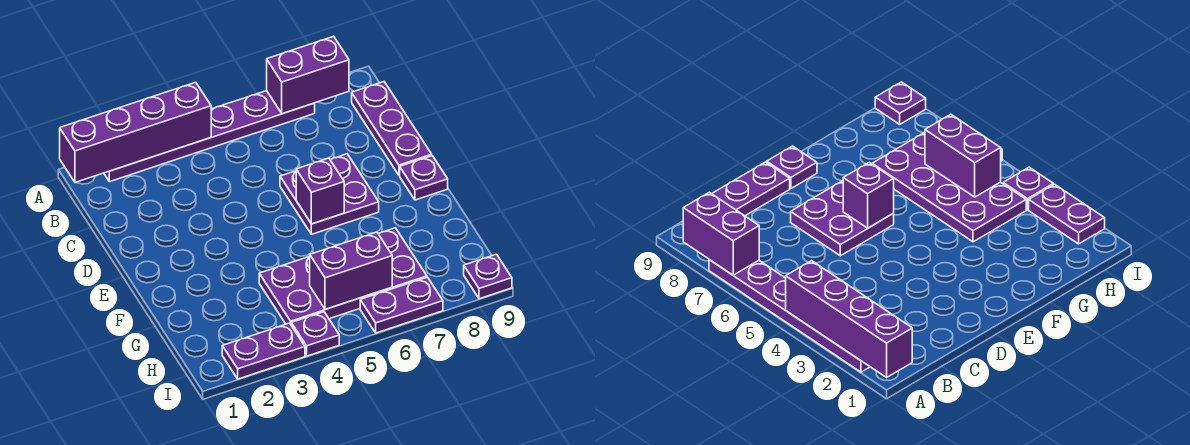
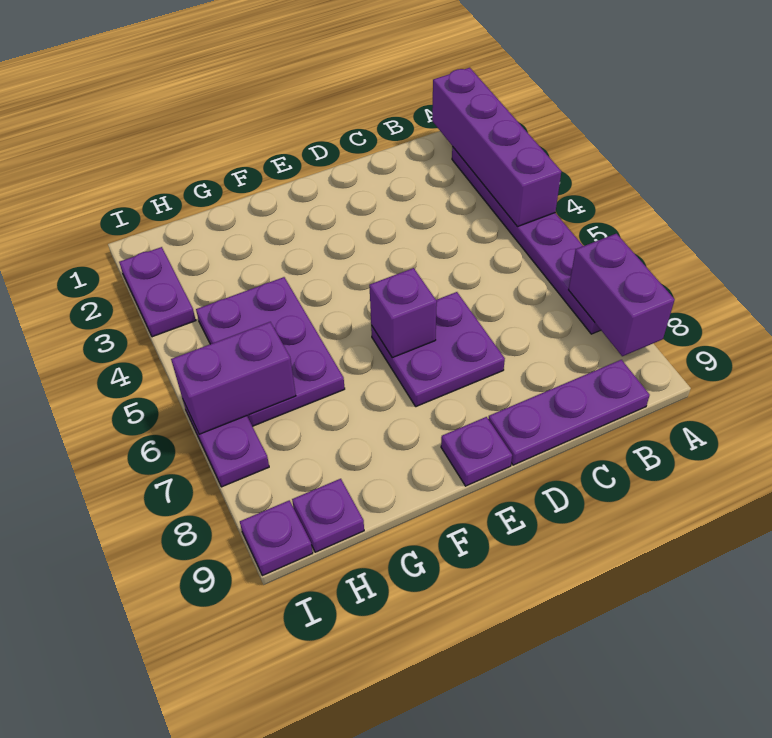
purple 2x4 plate [259,228,427,324] -> purple 2x3 plate [196,277,345,426]
purple 1x2 brick [310,232,392,309] -> purple 1x2 brick turned to [171,322,296,434]
purple 1x1 plate [291,312,339,356] -> purple 1x1 plate moved to [292,479,364,552]

